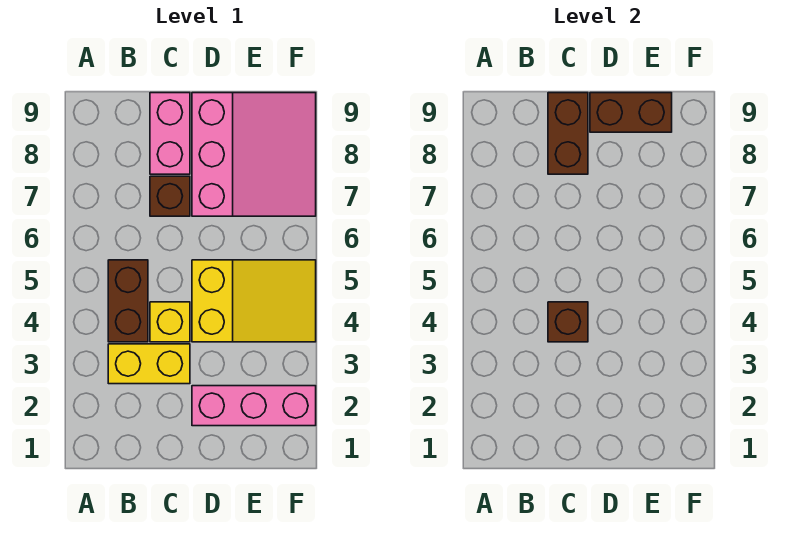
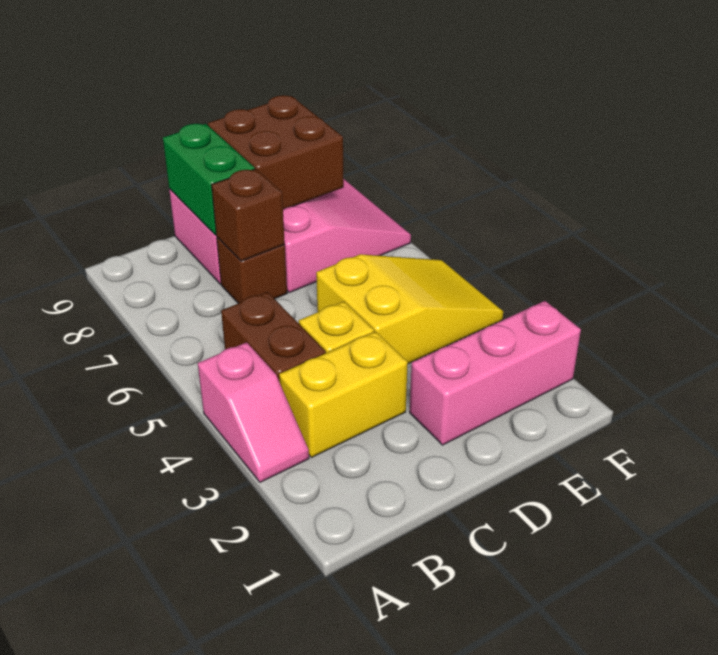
none -> pink 1x2 slope [198,342,309,482]
brown 1x1 brick [548,302,588,342] -> brown 1x1 brick moved to [212,169,285,261]
brown 1x2 brick [548,93,588,174] -> green 1x2 brick [163,124,255,235]
brown 1x2 brick [590,93,672,132] -> brown 2x2 brick [208,95,344,209]

